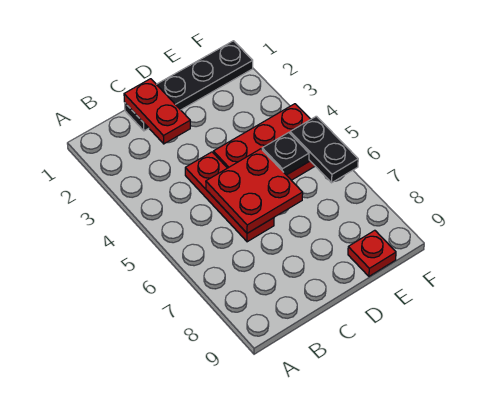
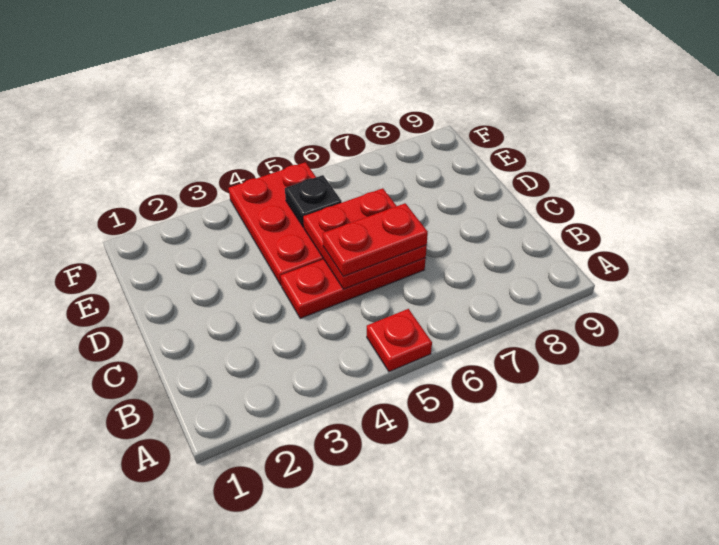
black 1x4 plate [125,41,253,131] -> none
red 1x2 plate [124,79,190,144] -> red 1x2 plate moved to [322,203,428,277]
red 1x1 plate [348,230,396,276] -> red 1x1 plate moved to [367,309,432,372]
black 1x2 plate [290,116,358,183] -> none

